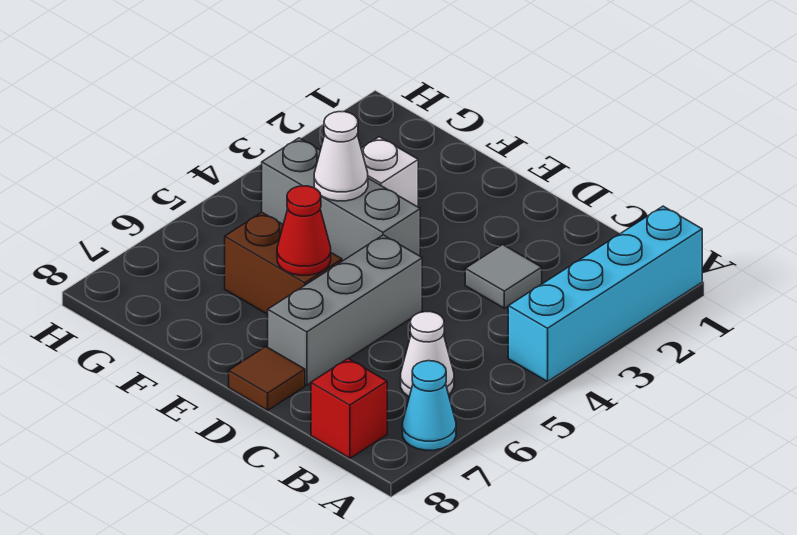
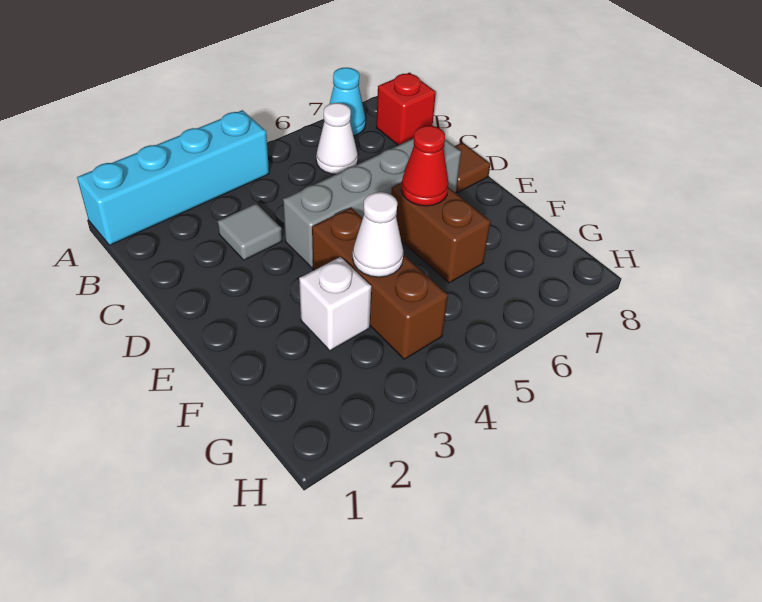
grey 1x3 brick [268,235,422,385] -> grey 1x4 brick [283,138,461,267]
grey 1x3 brick [262,138,420,261] -> brown 1x3 brick [312,208,448,359]

